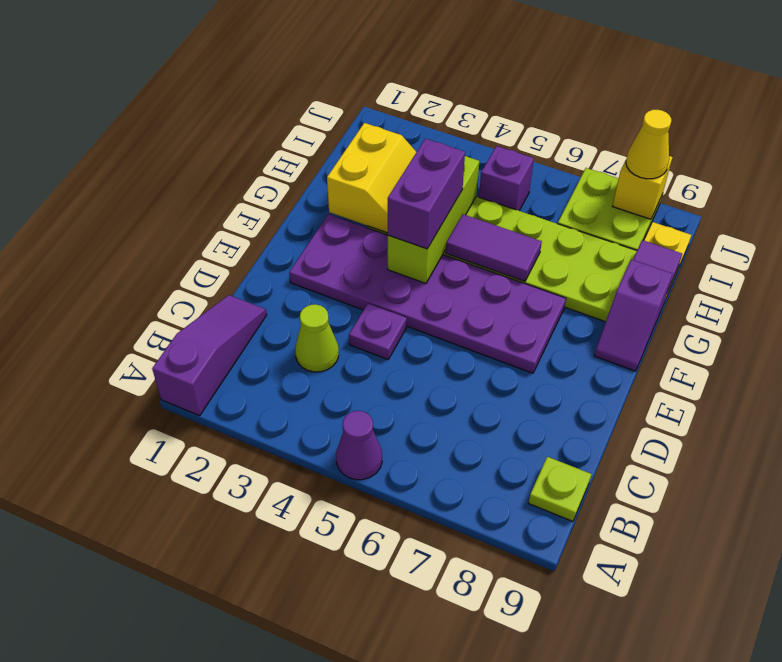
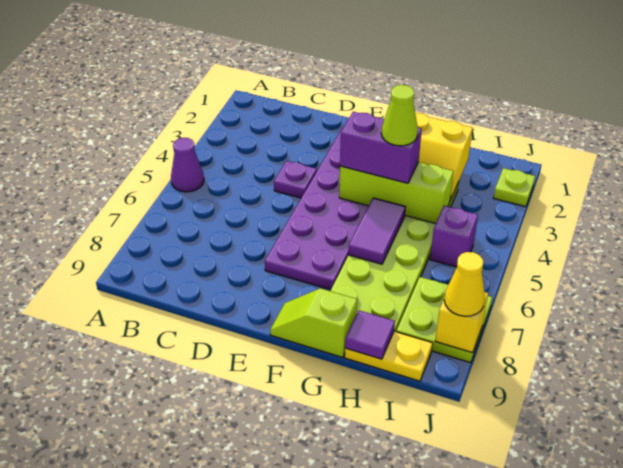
purple 1x3 slope [152,295,267,416] -> none
lime 1x1 plate [529,457,591,521] -> lime 1x1 plate moved to [494,168,535,207]
lime 1x1 cone [295,304,339,372] -> lime 1x1 cone moved to [381,85,418,146]
purple 1x2 slope [594,259,672,371] -> lime 1x2 slope [270,288,357,357]

